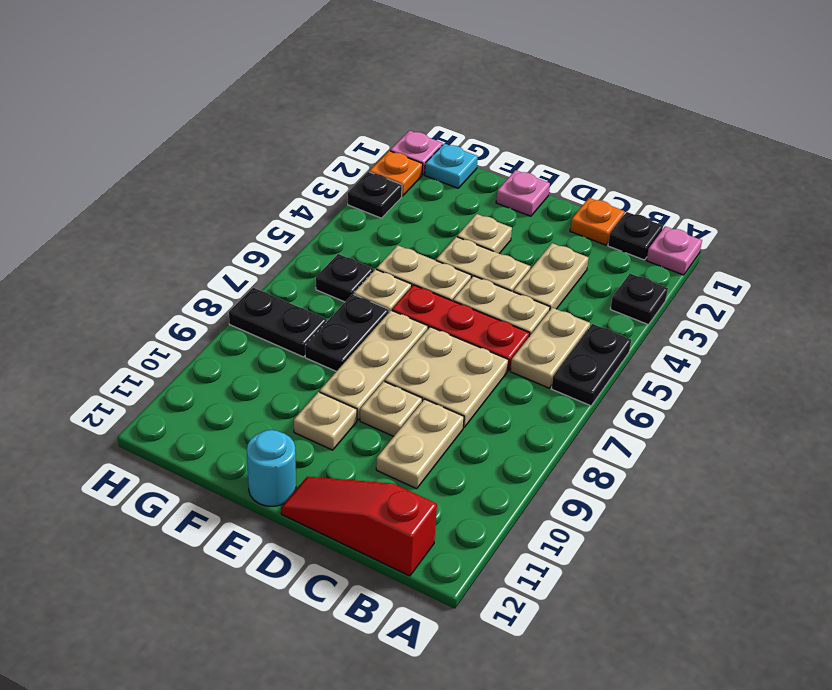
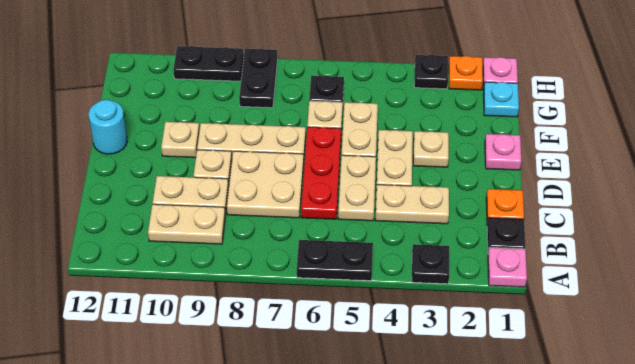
tan 1x2 plate [510,308,590,388] -> tan 1x2 plate moved to [148,204,225,244]
red 1x3 slope [281,476,437,576] -> none
black 1x2 plate [305,294,389,371] -> black 1x2 plate moved to [173,46,244,81]

